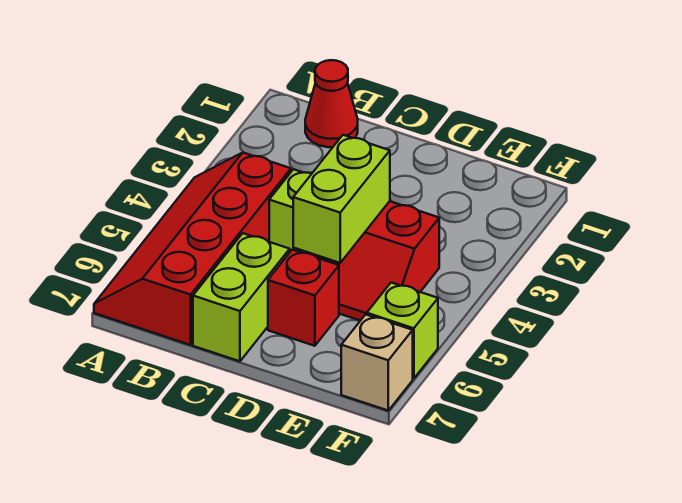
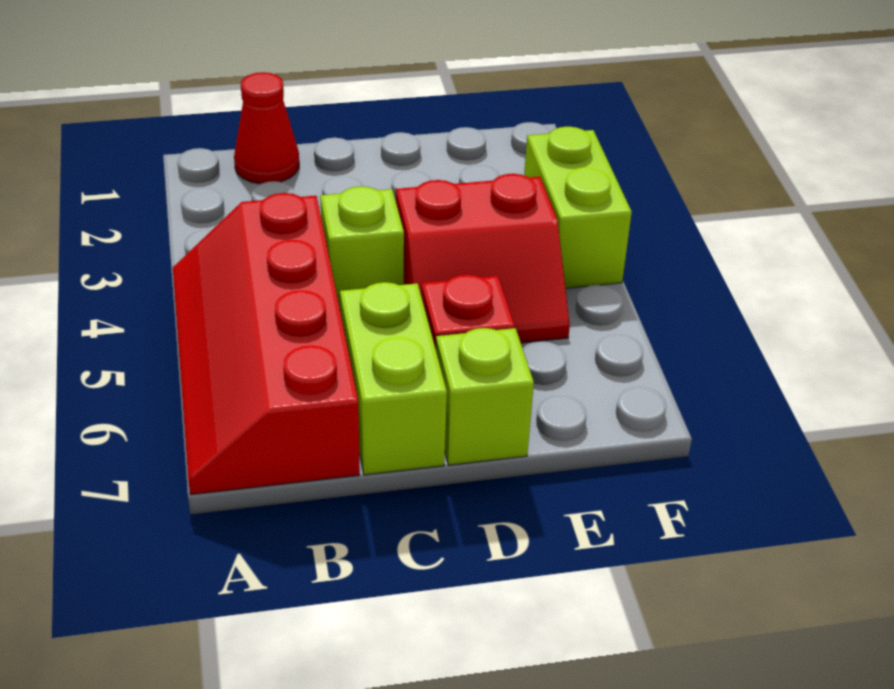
lime 1x2 brick [293,135,390,263] -> lime 1x2 brick moved to [524,127,632,288]
lime 1x1 brick [367,283,438,379] -> lime 1x1 brick moved to [436,328,534,465]
tan 1x1 brick [341,315,413,410] -> none

